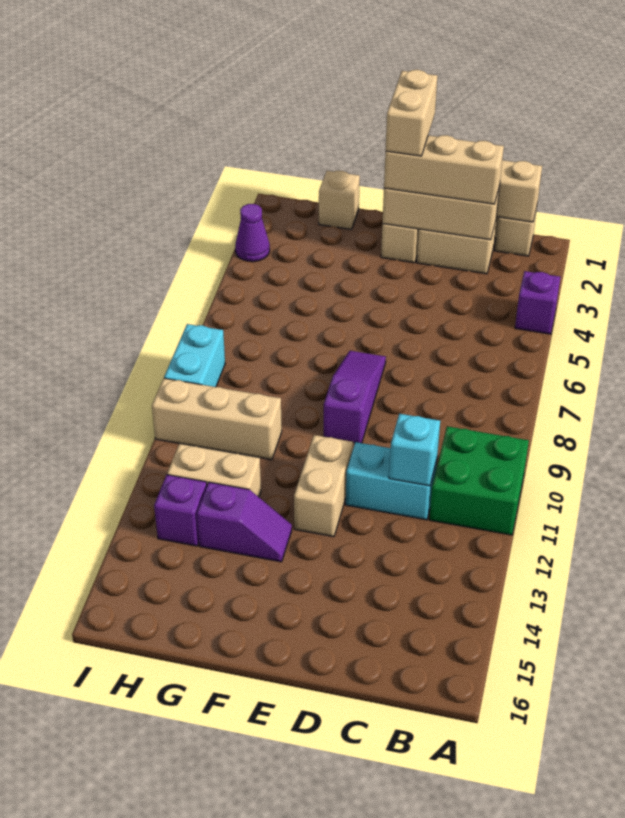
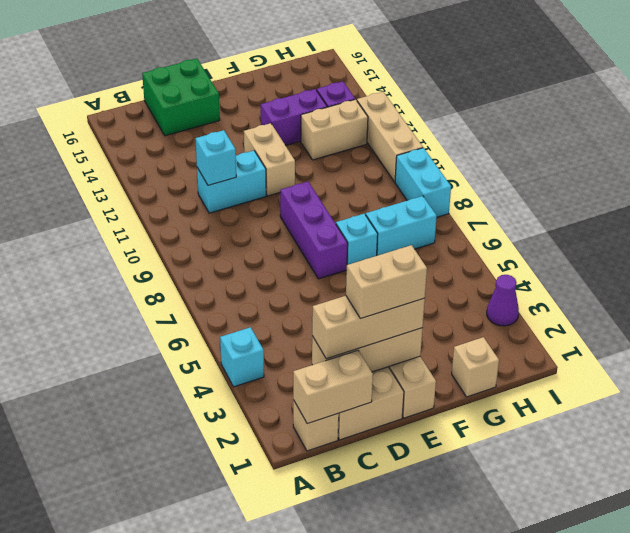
purple 1x1 brick [515,271,560,334] -> cyan 1x1 brick [220,327,264,387]
green 2x2 brick [429,426,529,535] -> green 2x2 brick moved to [142,59,220,136]
tan 1x2 brick [385,70,438,156] -> tan 1x2 brick turned to [346,245,427,318]
purple 1x3 slope [324,351,386,443] -> purple 1x3 brick [280,182,348,279]
none -> cyan 1x1 brick [336,214,378,265]
purple 1x2 slope [197,482,292,562] -> purple 1x2 brick [261,89,327,145]
none -> cyan 1x2 brick [366,196,437,256]
tan 1x3 brick [152,378,282,460] -> tan 1x3 brick turned to [357,92,423,182]

